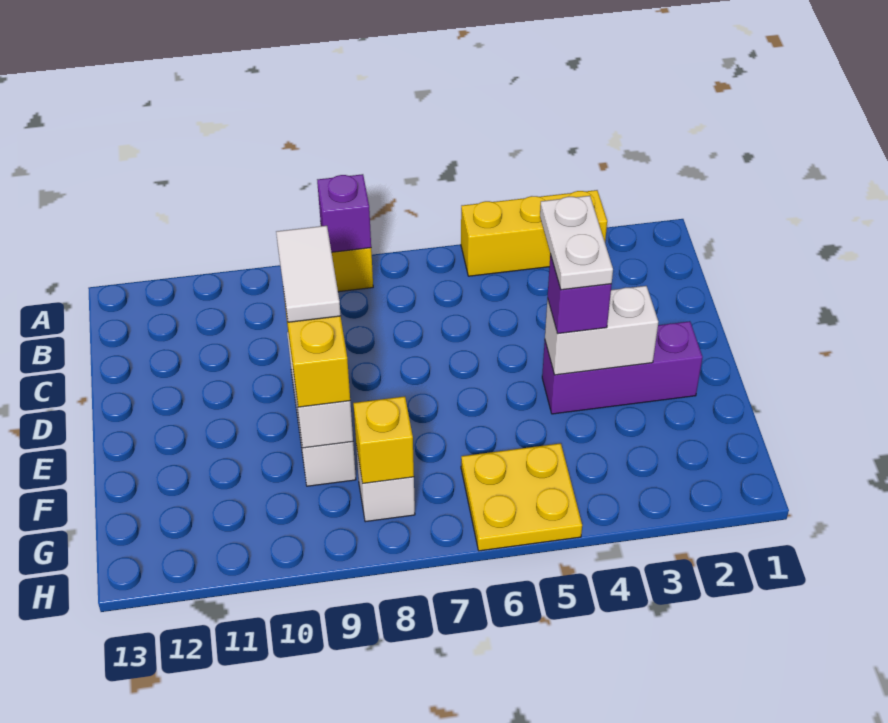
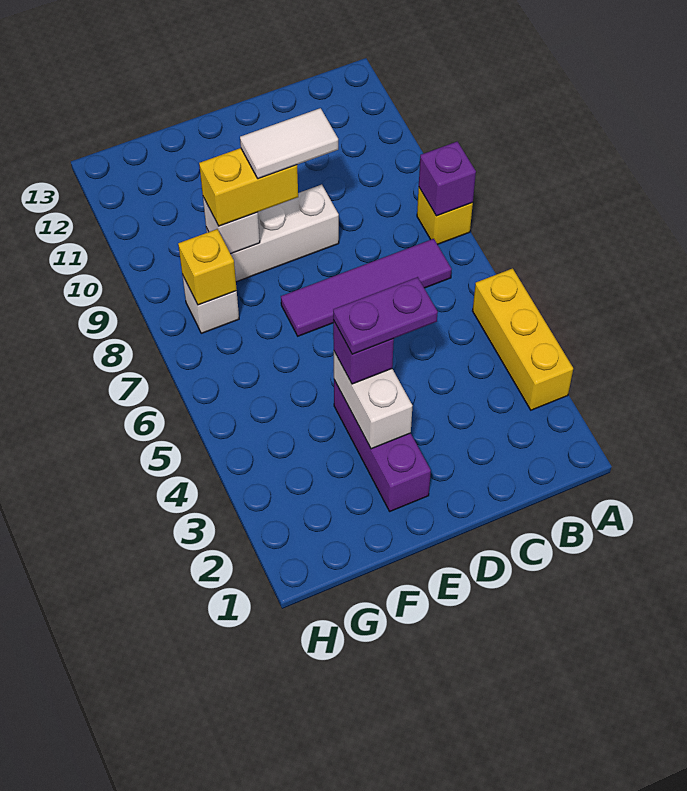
none -> purple 1x4 tile [281,239,452,336]
white 1x2 plate [540,196,613,290] -> purple 1x2 plate [333,277,438,354]
yellow 2x2 plate [461,443,582,551] -> none

